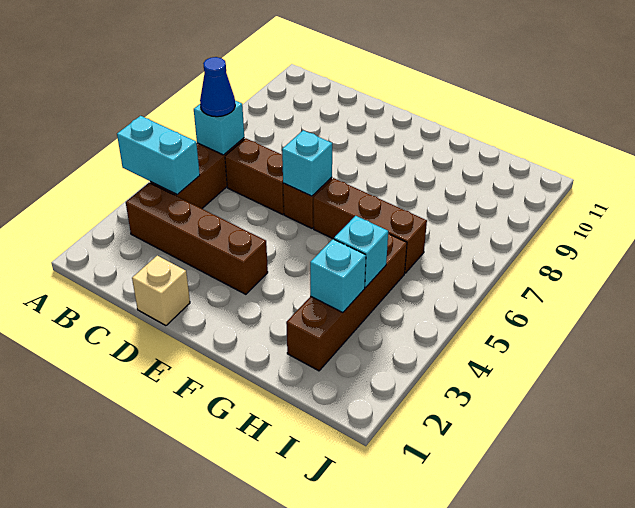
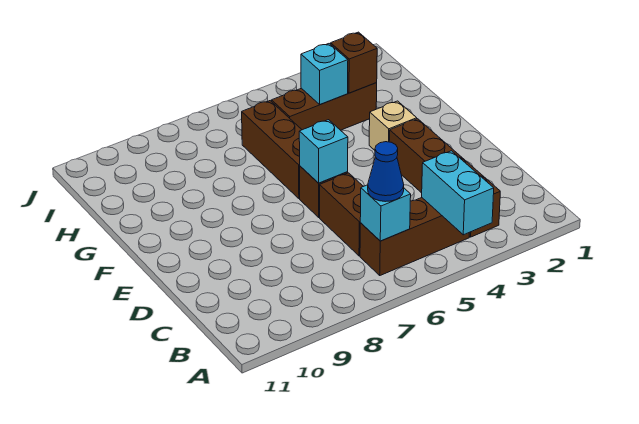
tan 1x1 brick [132,256,190,326] -> tan 1x1 brick moved to [369,101,417,150]
brown 1x4 brick [286,233,407,371] -> brown 1x3 brick [272,83,377,130]
cyan 1x1 brick [310,239,366,313] -> brown 1x1 brick [331,32,377,93]

